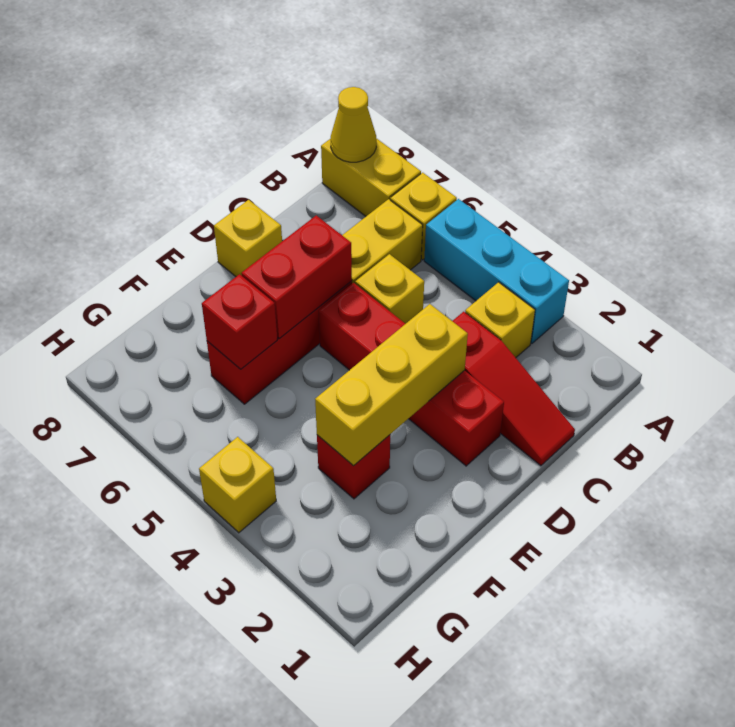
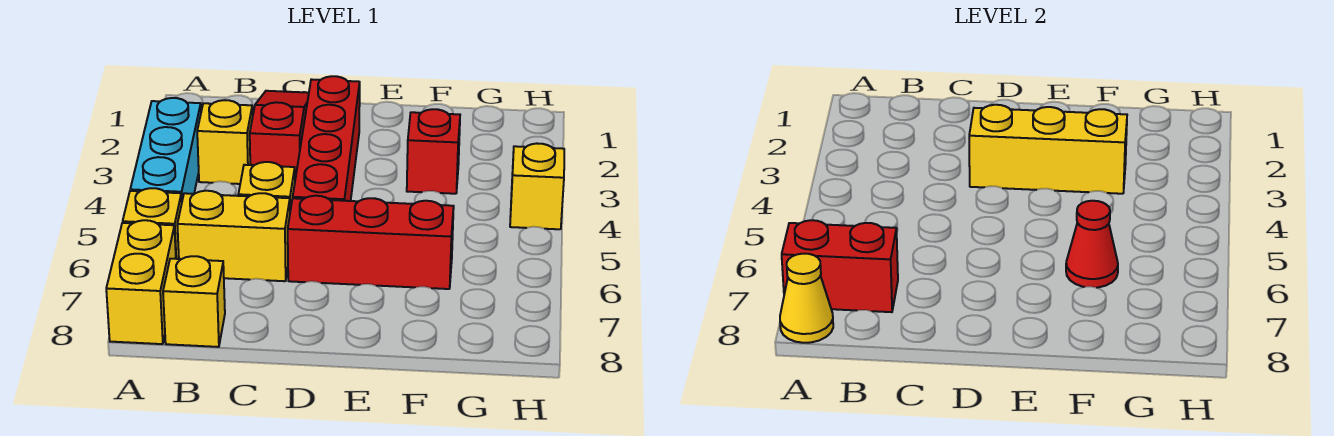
red 1x2 brick [241,215,352,339] -> red 1x2 brick moved to [782,220,898,312]
yellow 1x1 brick [214,200,282,277] -> yellow 1x1 brick moved to [163,256,225,347]
red 1x1 brick [202,274,277,369] -> red 1x1 cone [1066,201,1118,288]

